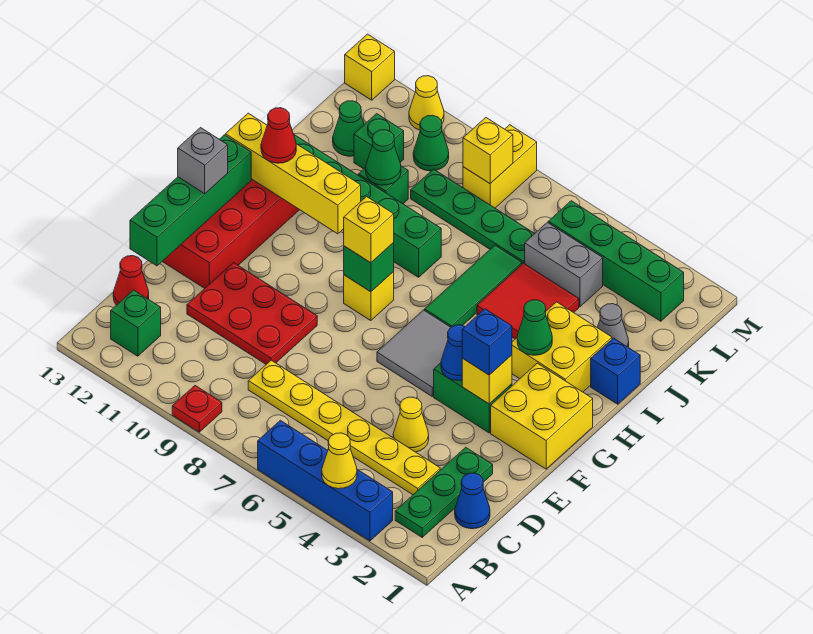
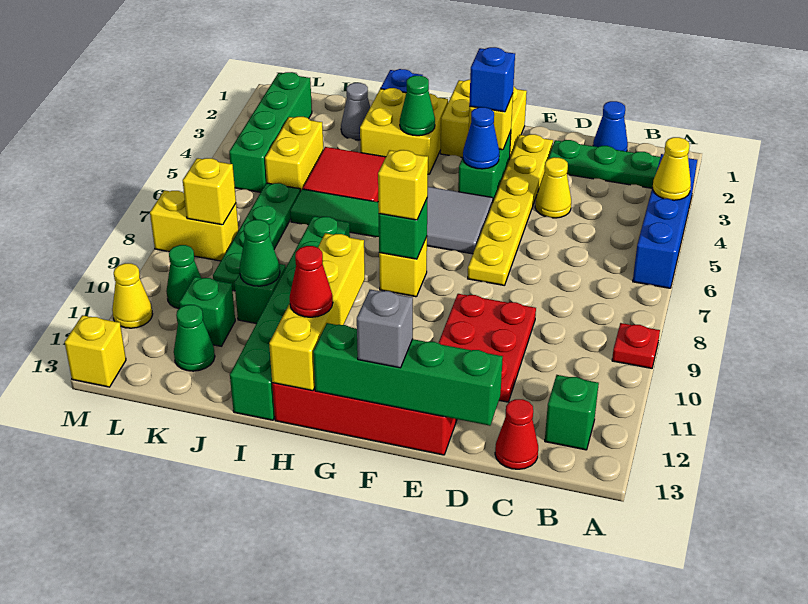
yellow 1x6 plate [248,360,440,495] -> yellow 1x6 plate moved to [468,134,553,285]
grey 1x2 brick [525,222,603,307] -> yellow 1x2 brick [265,117,323,191]

